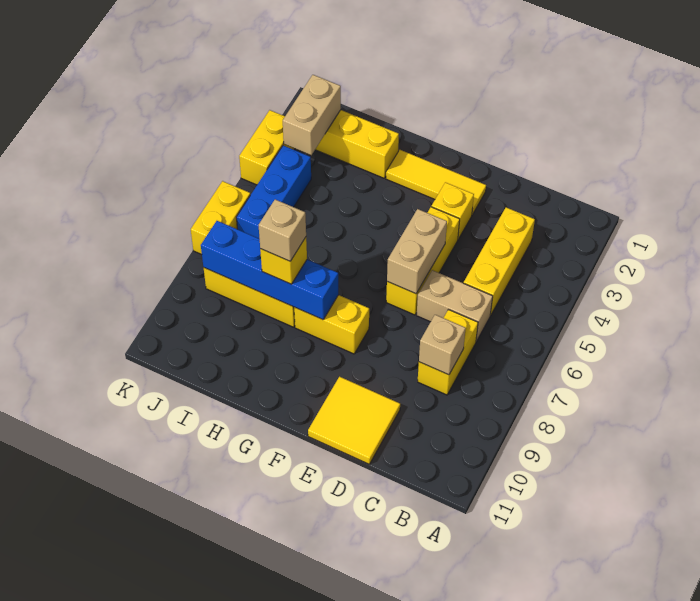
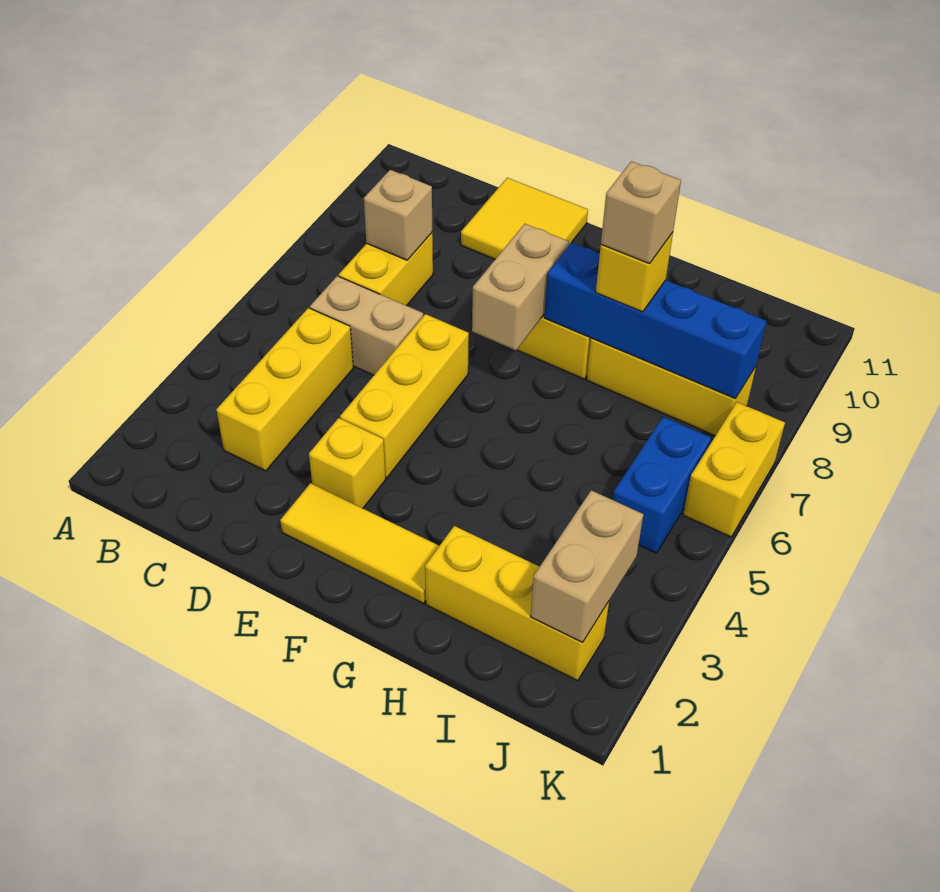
tan 1x2 brick [387,209,447,294] -> tan 1x2 brick moved to [472,224,569,350]
blue 1x3 brick [236,145,311,239] -> blue 1x2 brick [613,417,711,553]
yellow 1x2 brick [239,110,295,185] -> none

